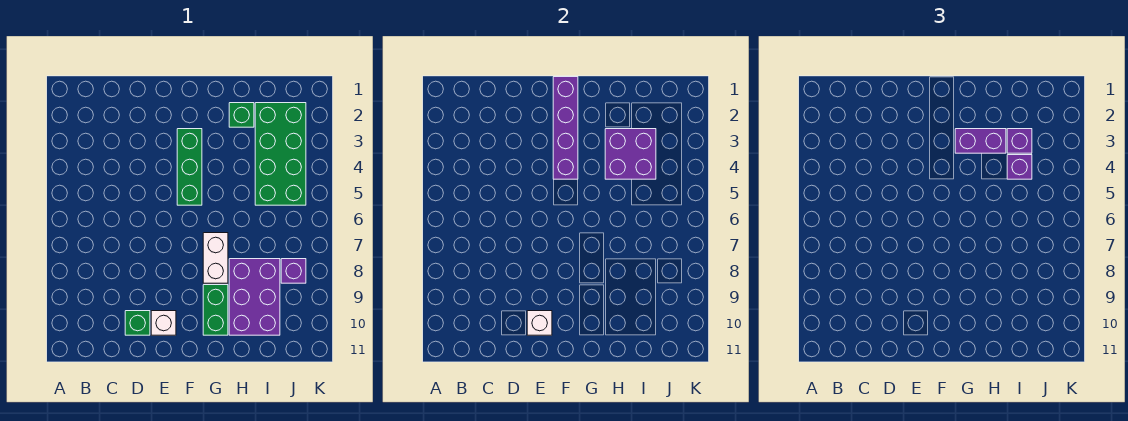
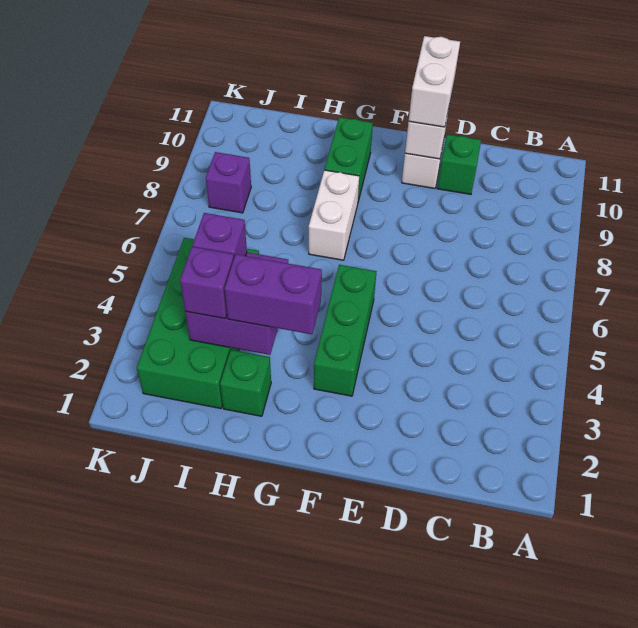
none -> white 1x2 brick [409,36,460,127]
purple 1x4 brick [553,77,578,179] -> none
purple 2x3 brick [229,259,280,335] -> none

